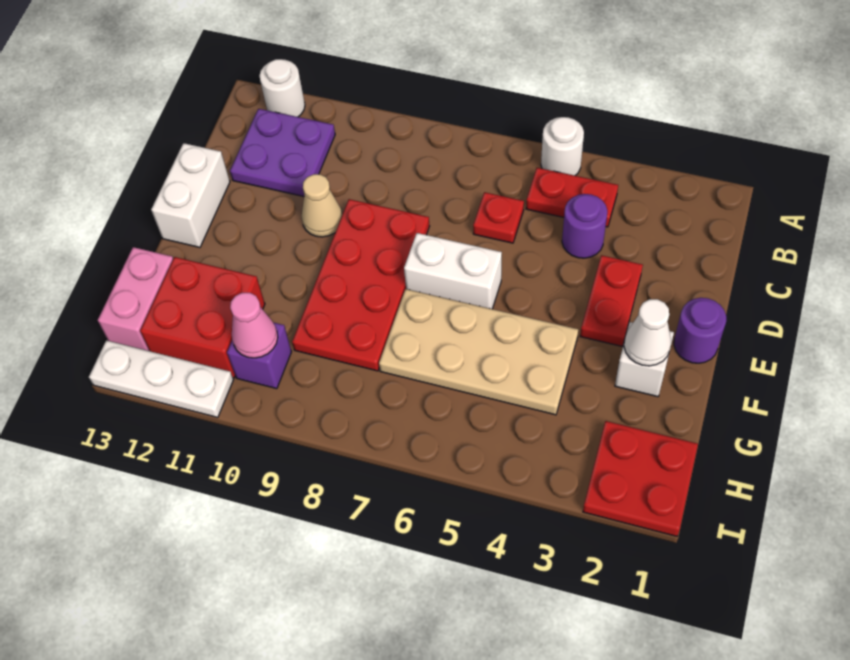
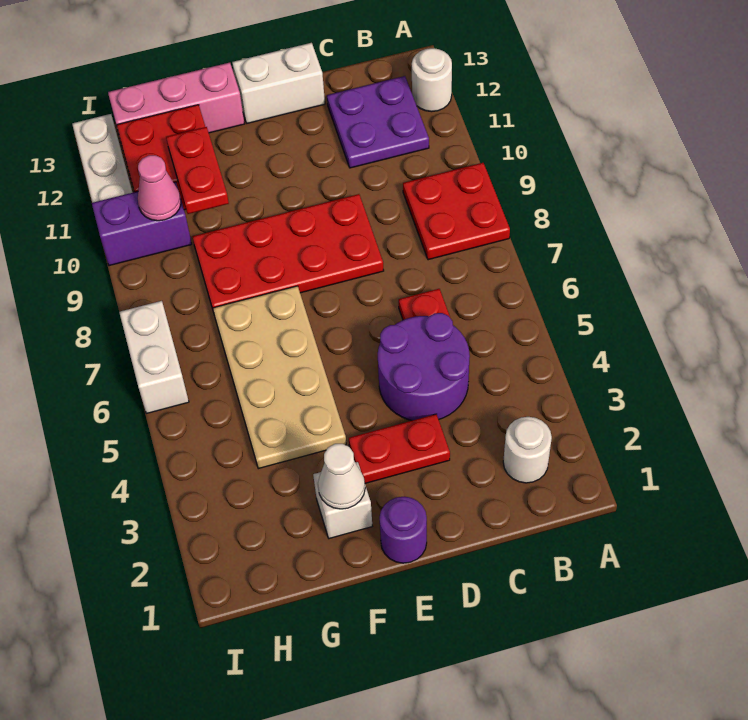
white 1x1 round brick [541,117,584,176] -> white 1x1 round brick moved to [503,417,552,483]
red 1x2 plate [526,168,618,227] -> red 1x2 plate moved to [166,127,229,214]
purple 1x1 round brick [562,194,607,258] -> purple 2x2 round brick [378,313,470,421]
tan 1x1 cone [302,174,342,237] -> none
white 1x2 brick [404,233,502,309] -> white 1x2 brick moved to [119,301,189,413]
pink 1x2 brick [98,247,173,351] -> pink 1x3 brick [108,63,244,137]
red 2x2 plate [583,421,698,536] -> red 2x2 plate moved to [403,163,510,260]
purple 1x1 brick [227,323,292,389] -> purple 1x2 brick [92,182,192,266]

